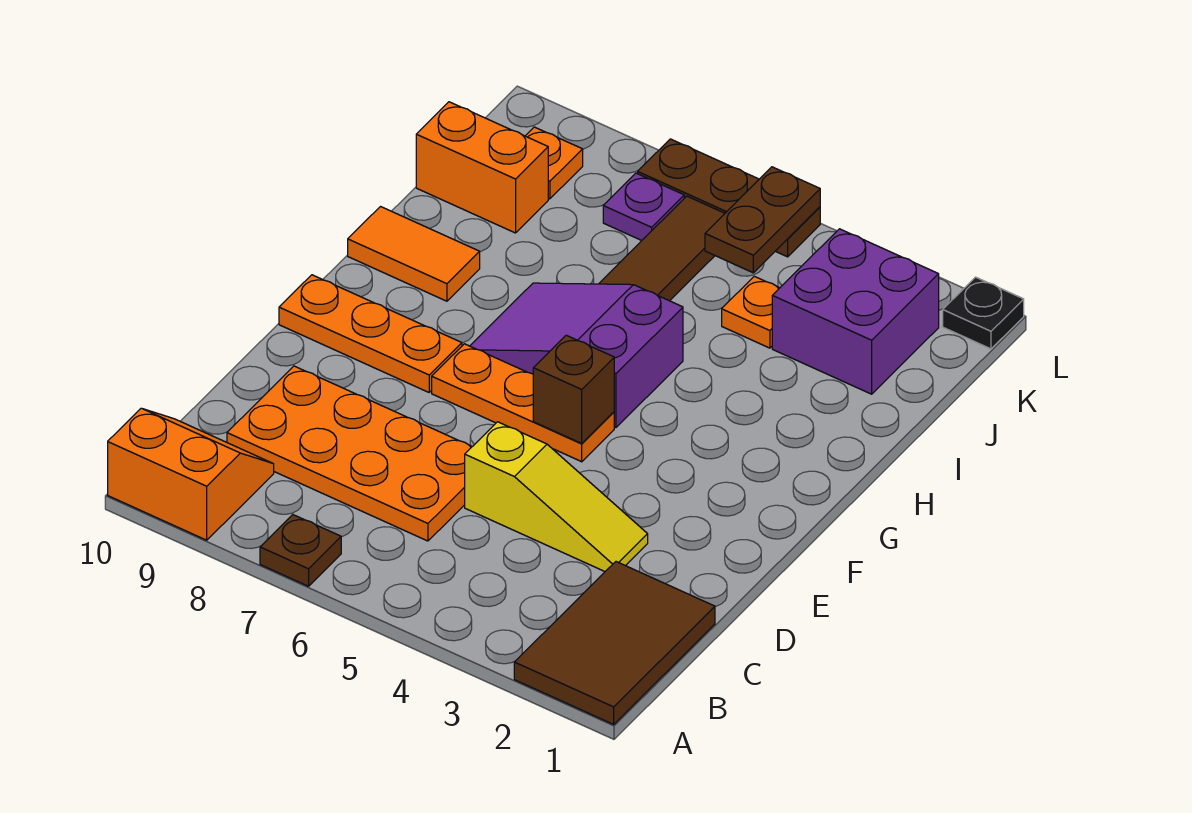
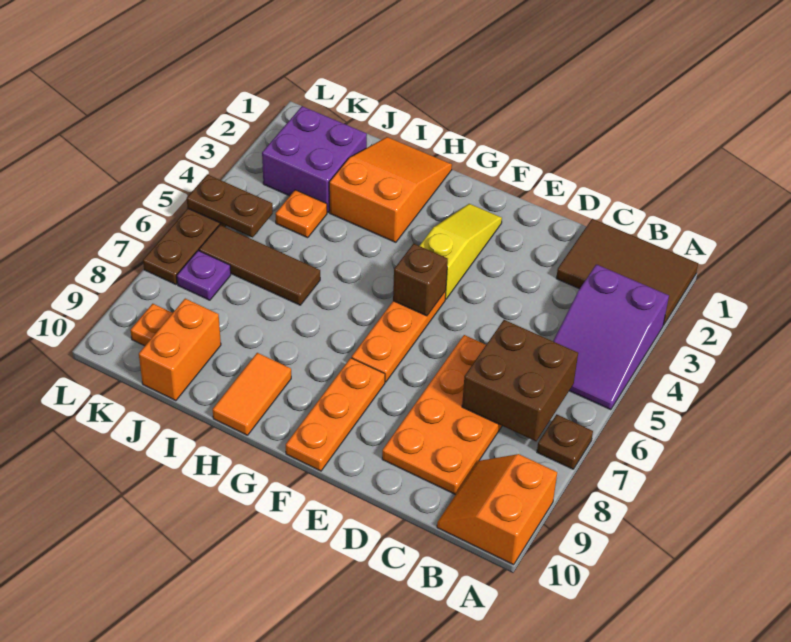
none -> brown 2x2 brick [462,320,578,441]
yellow 1x3 slope [465,422,648,571] -> yellow 1x3 slope moved to [420,204,502,299]
purple 2x3 slope [470,283,683,427] -> purple 2x3 slope moved to [553,264,669,410]
none -> orange 2x3 slope [329,137,452,242]
black 1x1 plate [943,277,1024,349] -> none

